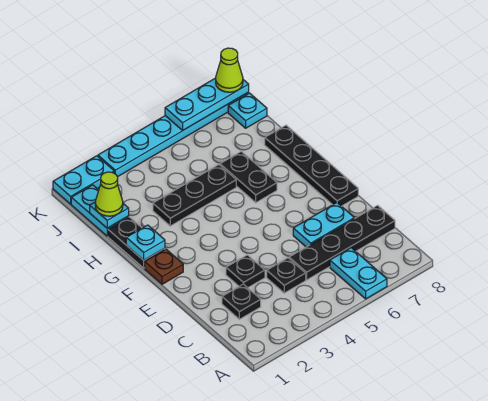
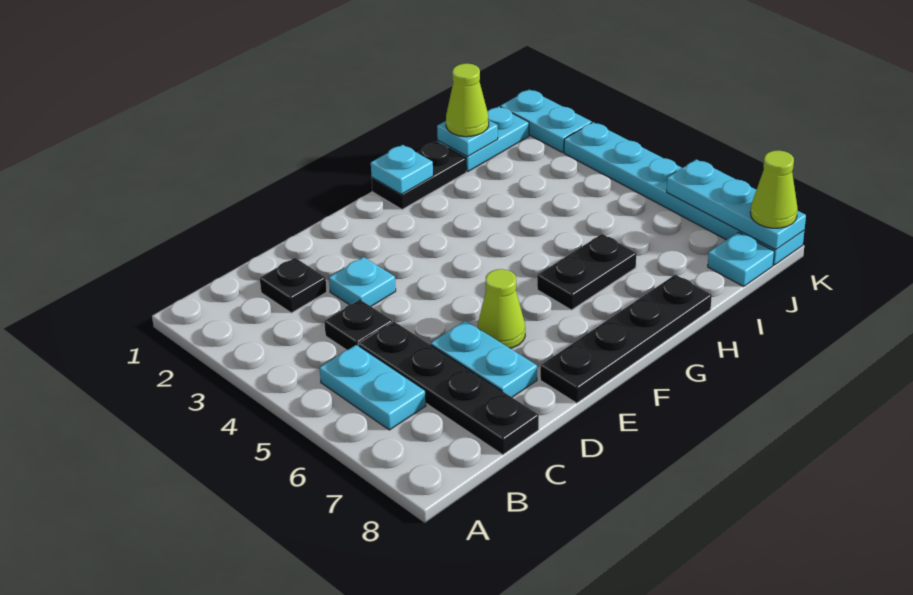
cyan 1x2 plate [330,248,387,299] -> cyan 1x2 plate turned to [320,345,426,430]
black 1x1 plate [226,255,265,288] -> cyan 1x1 plate [329,257,396,306]
none -> lime 1x1 cone [478,269,525,348]
brown 1x1 plate [145,249,183,284] -> none
black 1x3 plate [153,165,236,226] -> none

